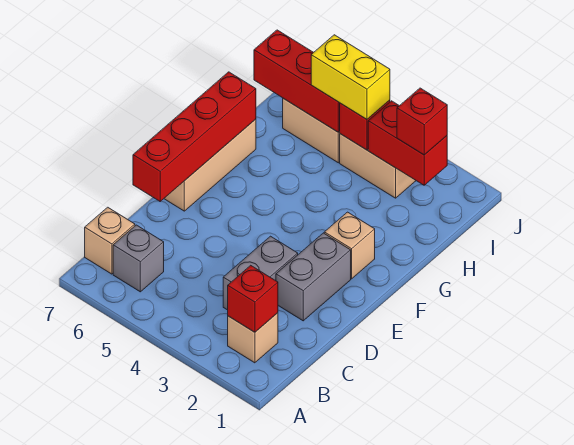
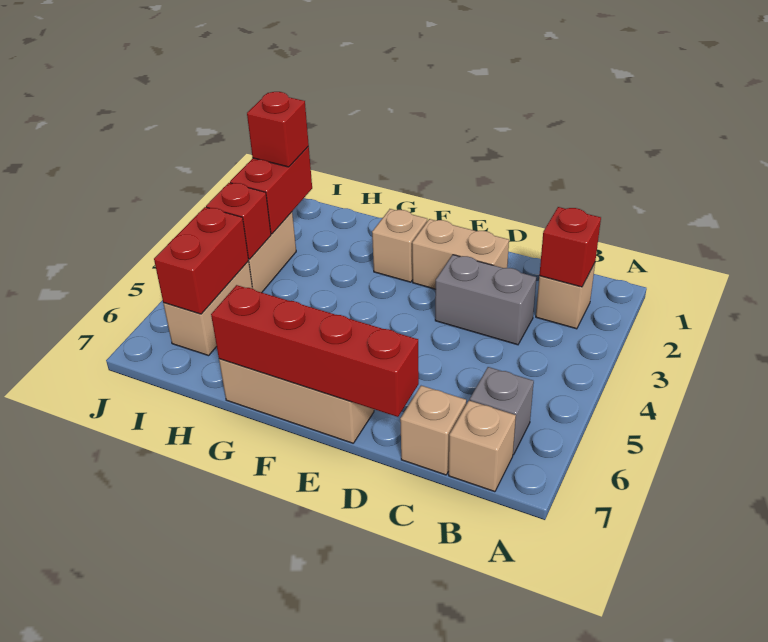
none -> tan 1x1 brick [400,386,466,475]
grey 1x2 brick [276,233,351,321] -> tan 1x2 brick [412,219,509,289]
yellow 1x2 brick [311,35,390,119] -> none
red 1x3 brick [254,30,340,132] -> red 1x2 brick [154,207,249,314]

